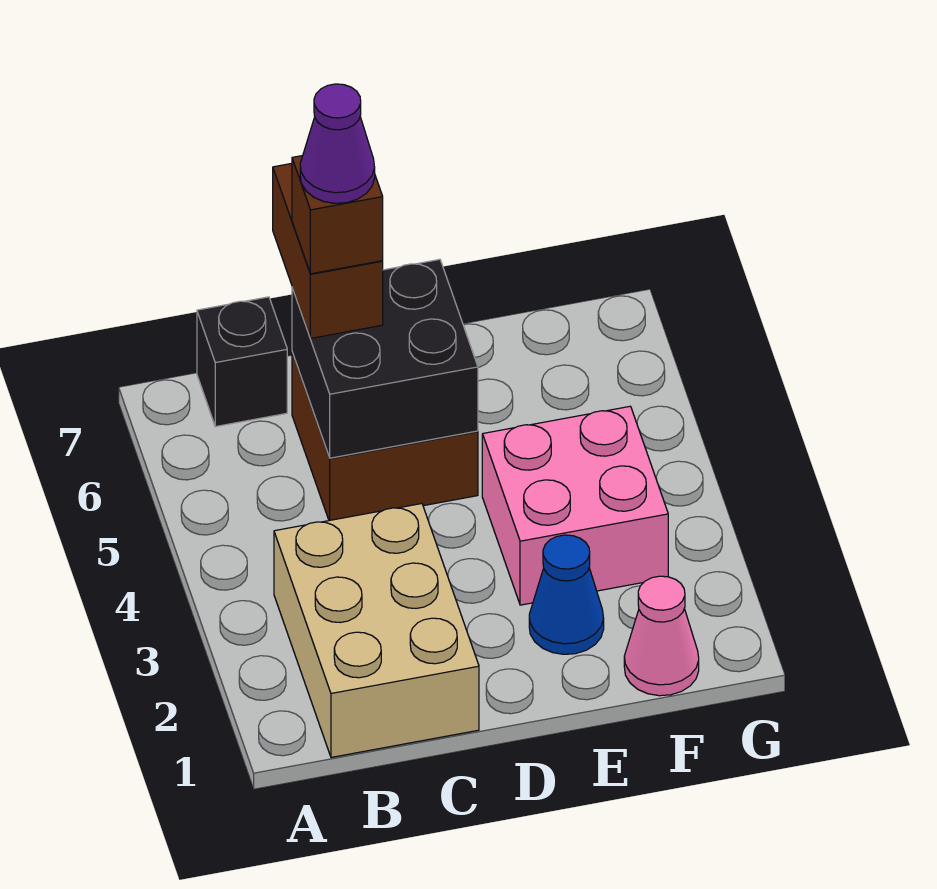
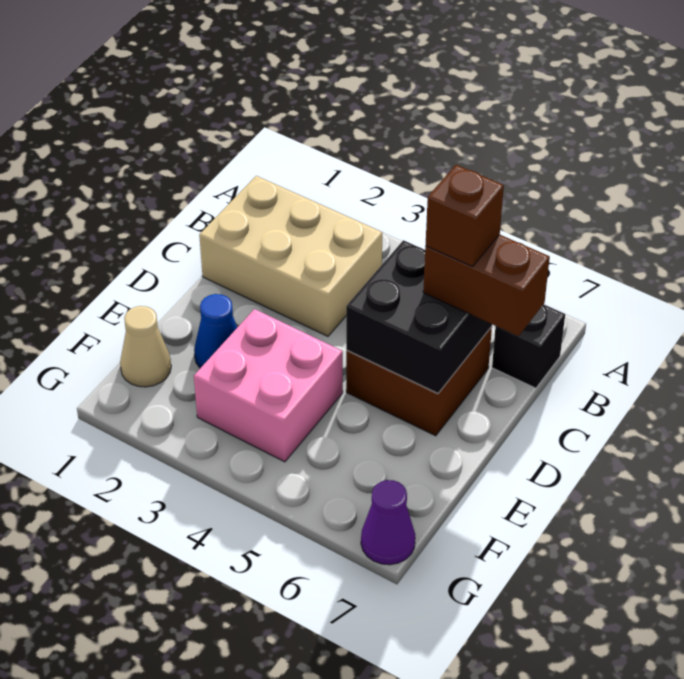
purple 1x1 cone [300,84,375,203] -> purple 1x1 cone moved to [361,480,415,565]
pink 1x1 cone [624,576,699,696] -> tan 1x1 cone [120,306,171,387]

